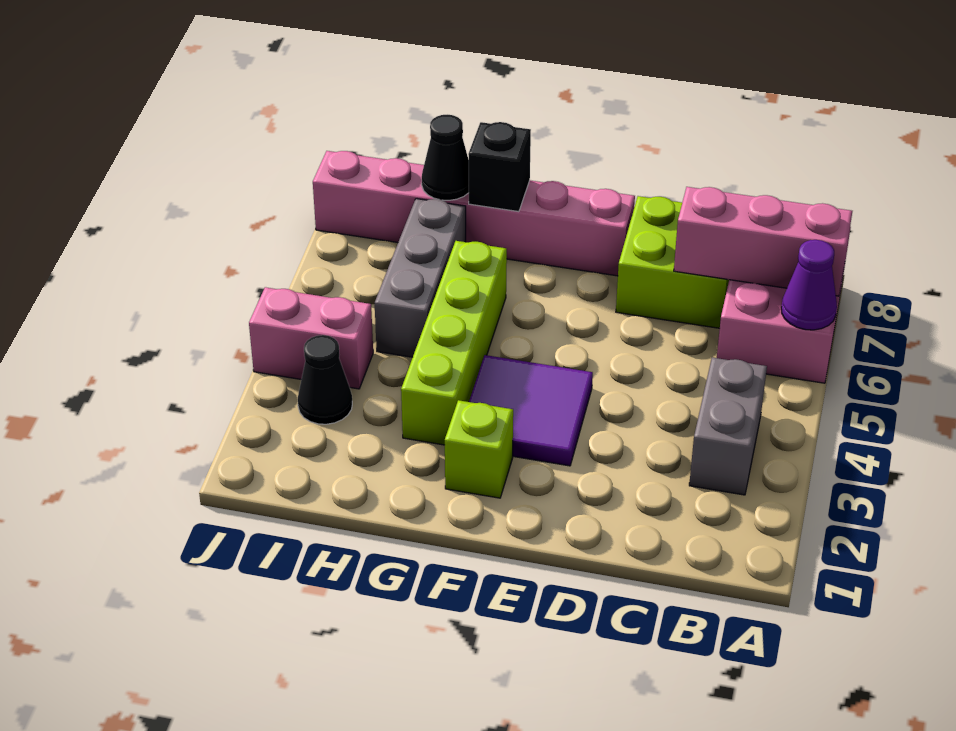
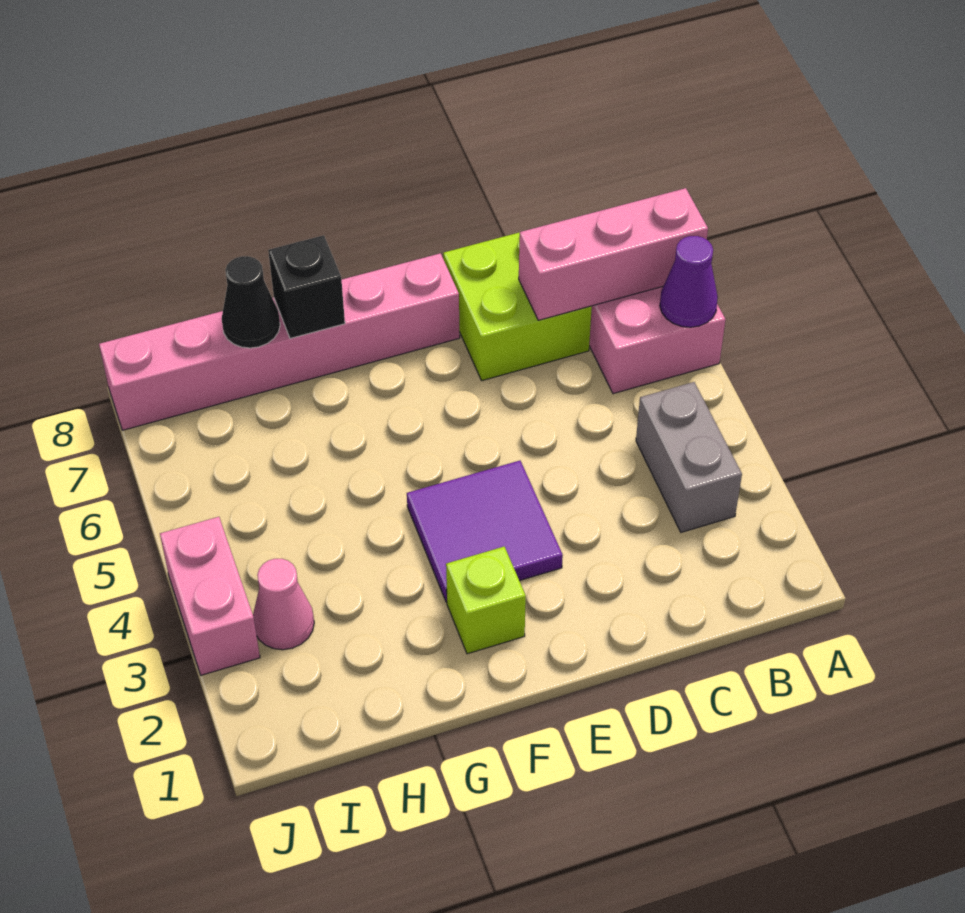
lime 1x4 brick [401,241,507,445] -> none
grey 1x3 brick [375,199,466,357] -> none
black 1x1 cone [298,335,352,424] -> pink 1x1 cone [253,559,314,650]
pink 1x2 brick [249,287,373,389] -> pink 1x2 brick turned to [160,517,260,675]

